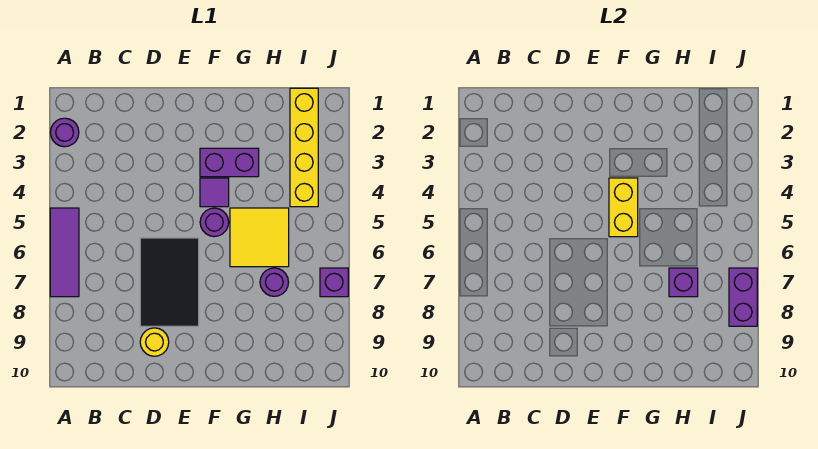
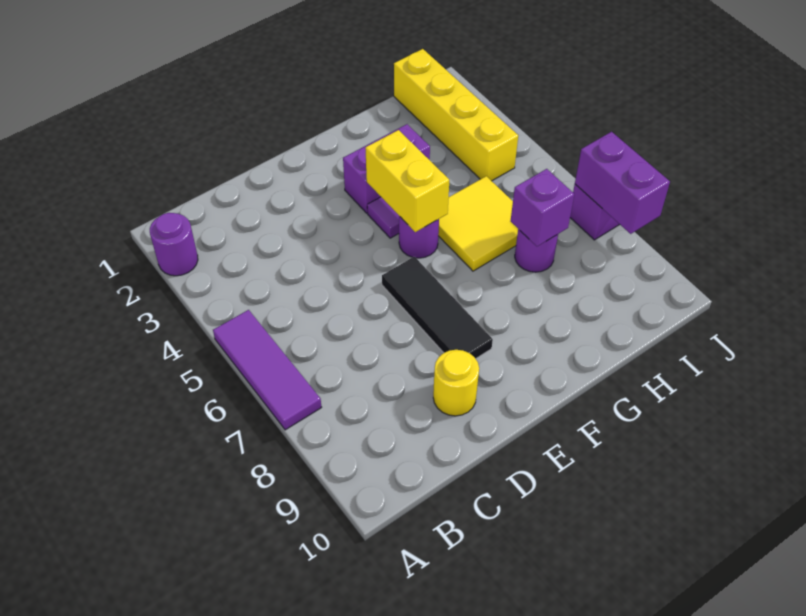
black 2x3 tile [140,238,199,326] -> black 1x3 tile [382,257,493,359]

